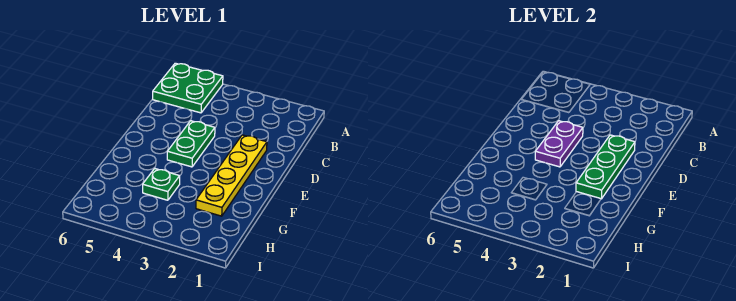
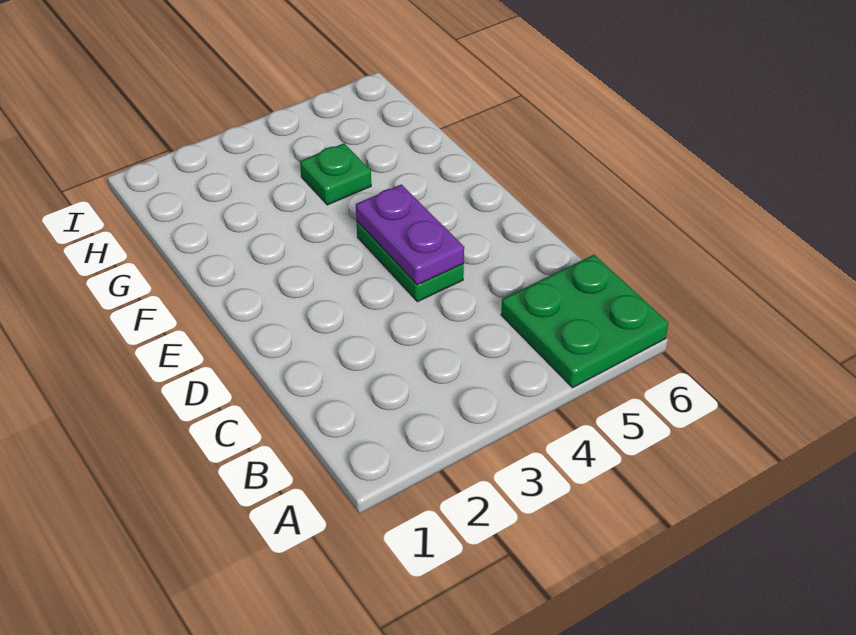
yellow 1x4 plate [196,135,267,216] -> none
green 1x3 plate [576,135,635,199] -> none

